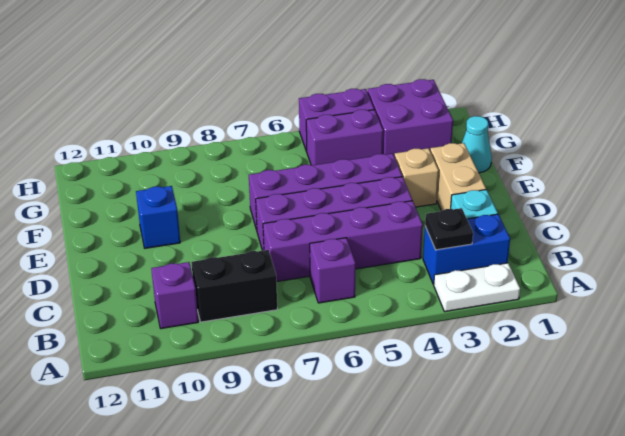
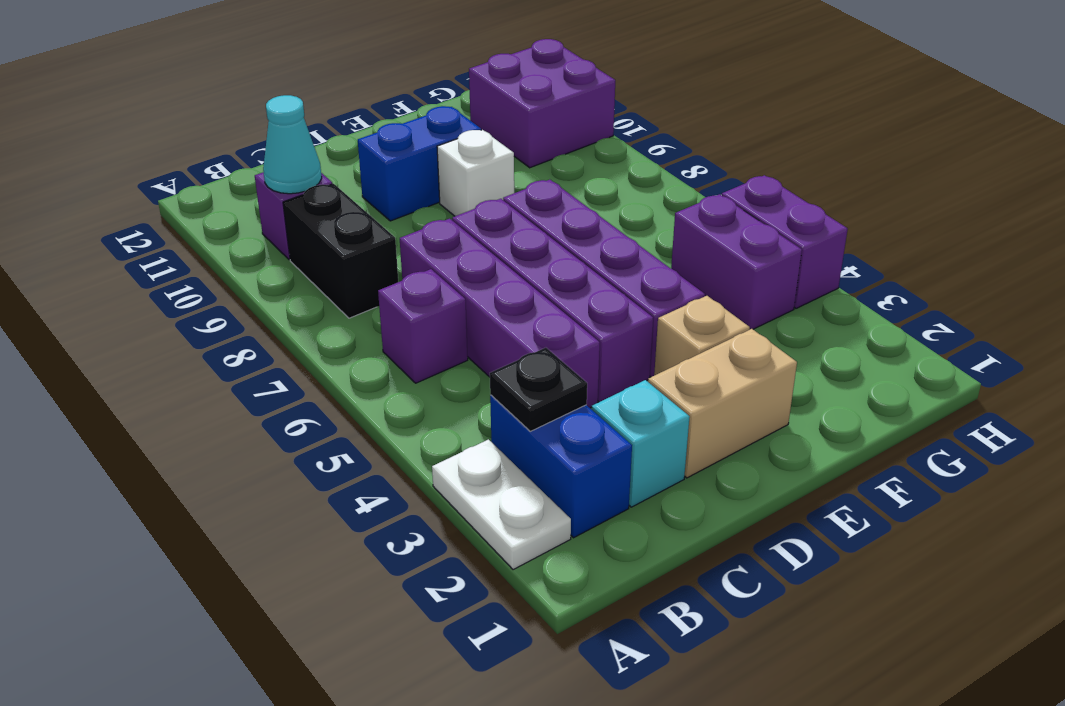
none -> white 1x1 brick [437,130,514,216]
blue 1x1 brick [136,186,180,248] -> blue 1x2 brick [358,106,481,221]
cyan 1x1 cone [462,116,492,173] -> cyan 1x1 cone moved to [263,95,322,194]
purple 2x2 brick [367,79,453,157] -> purple 2x2 brick moved to [469,39,615,168]

